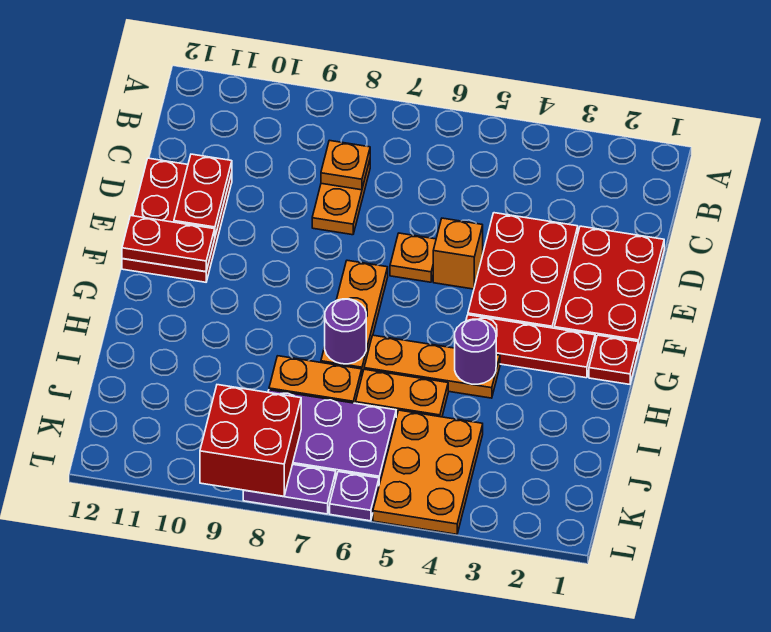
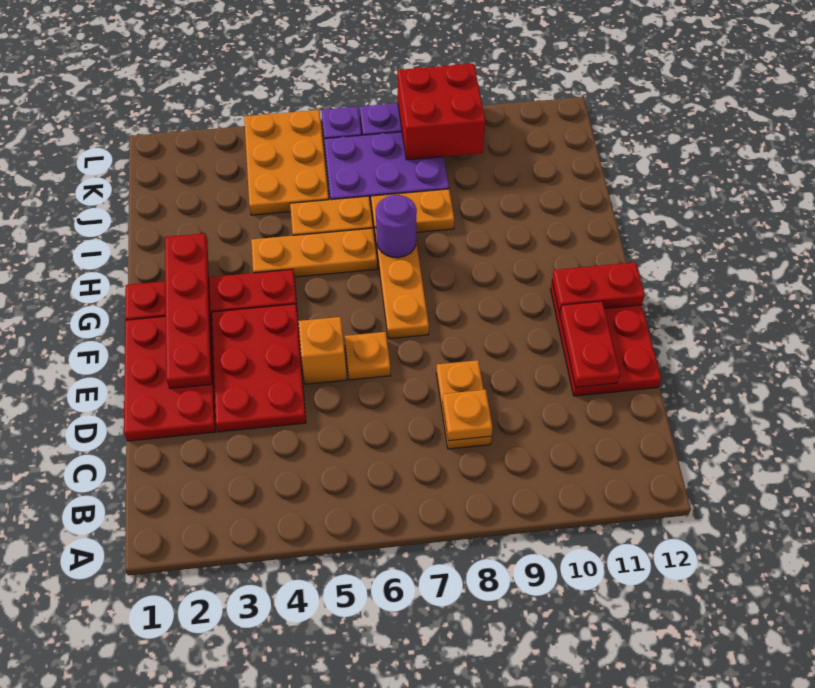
none -> red 1x4 plate [165,233,212,388]
purple 1x1 round brick [455,319,496,384] -> none

